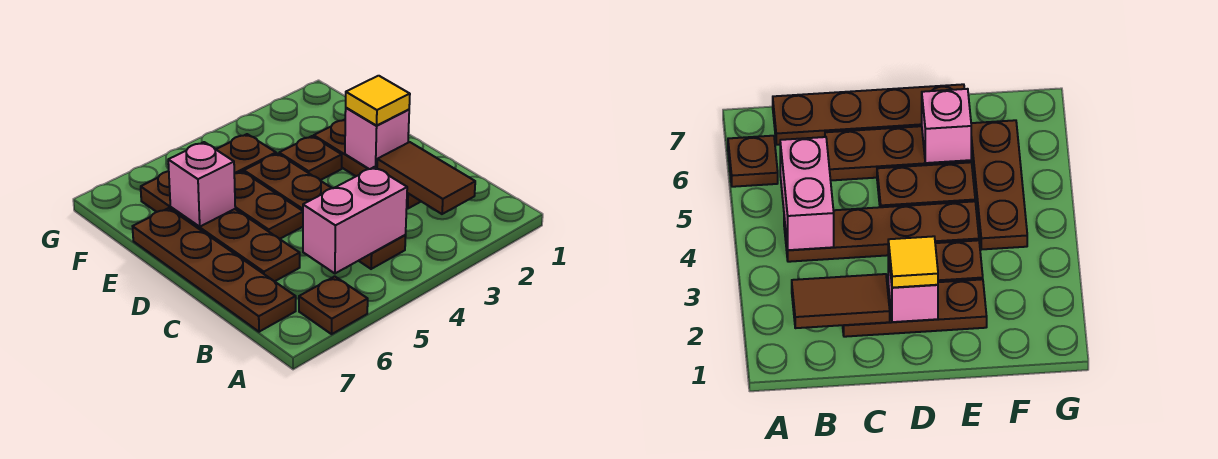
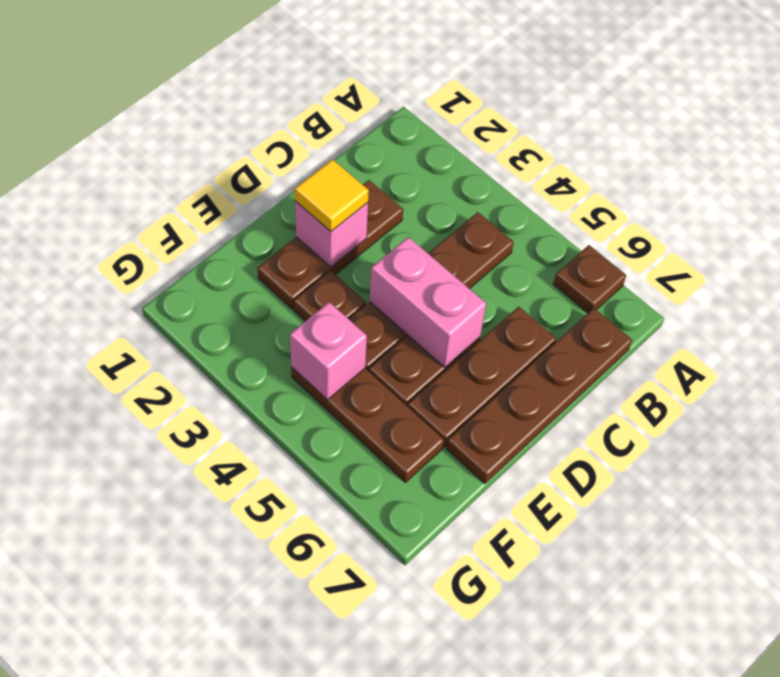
brown 1x2 tile [377,142,475,214] -> none
pink 1x2 brick [303,167,407,273] -> pink 1x2 brick moved to [370,237,486,367]
pink 1x1 brick [168,142,235,227] -> pink 1x1 brick moved to [290,302,367,400]

